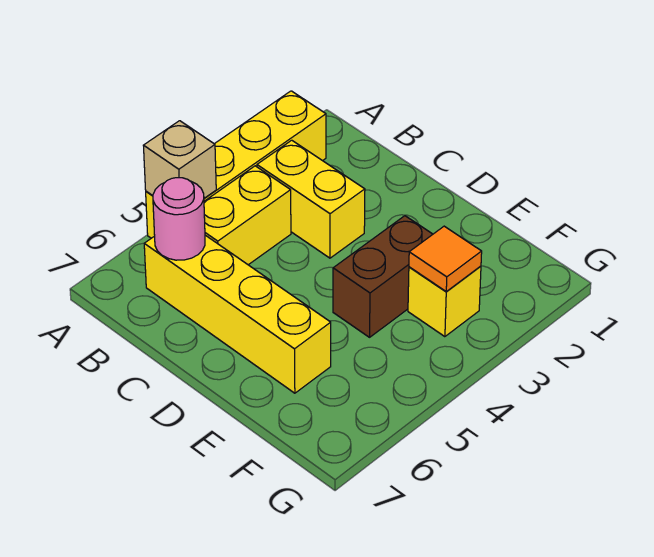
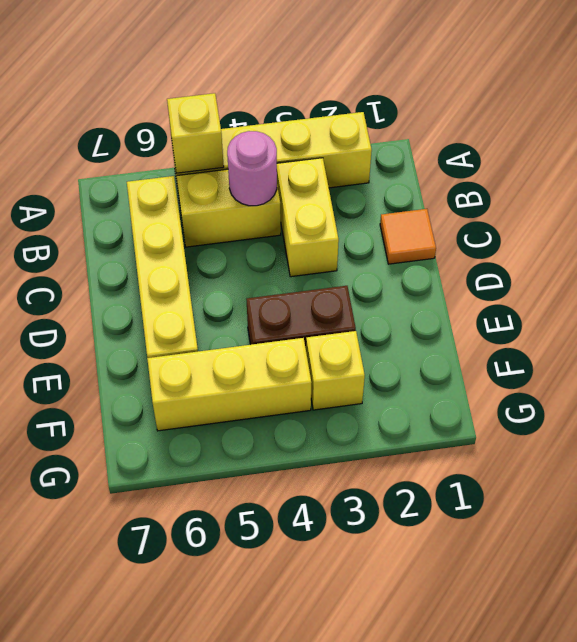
tan 1x1 brick [143,121,216,198] -> yellow 1x1 brick [167,93,224,173]
pink 1x1 round brick [153,178,205,260] -> pink 1x1 round brick moved to [227,131,277,206]
orange 1x1 tile [409,226,482,291] -> orange 1x1 tile moved to [380,209,436,264]
none -> yellow 1x3 brick [147,338,311,431]

